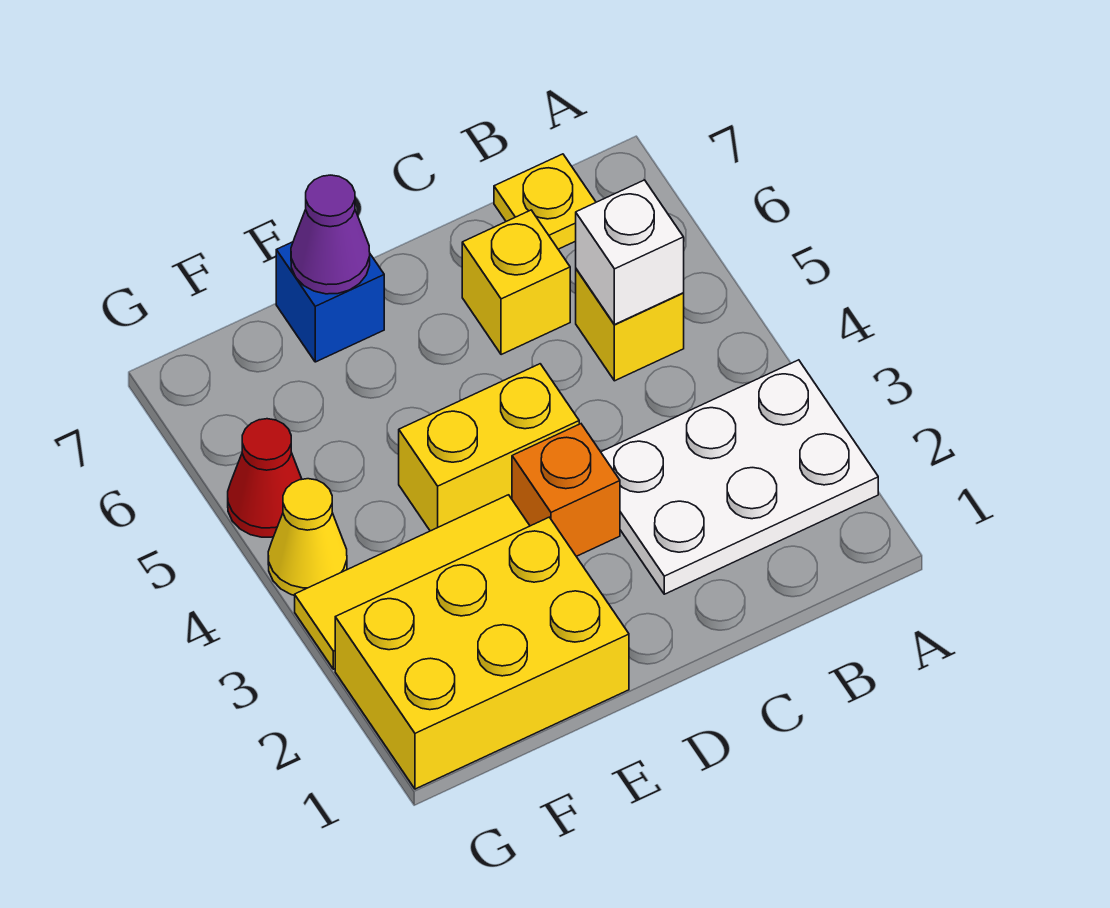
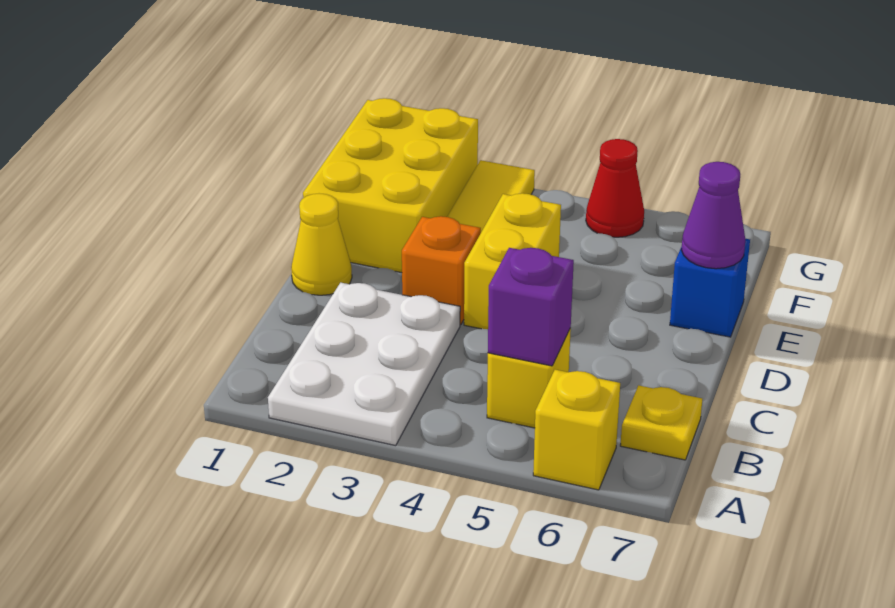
white 1x1 brick [576,180,684,325] -> purple 1x1 brick [488,248,574,366]
yellow 1x1 brick [462,210,570,355] -> yellow 1x1 brick moved to [533,370,620,490]
yellow 1x1 cone [268,479,347,595] -> yellow 1x1 cone moved to [291,193,352,295]

